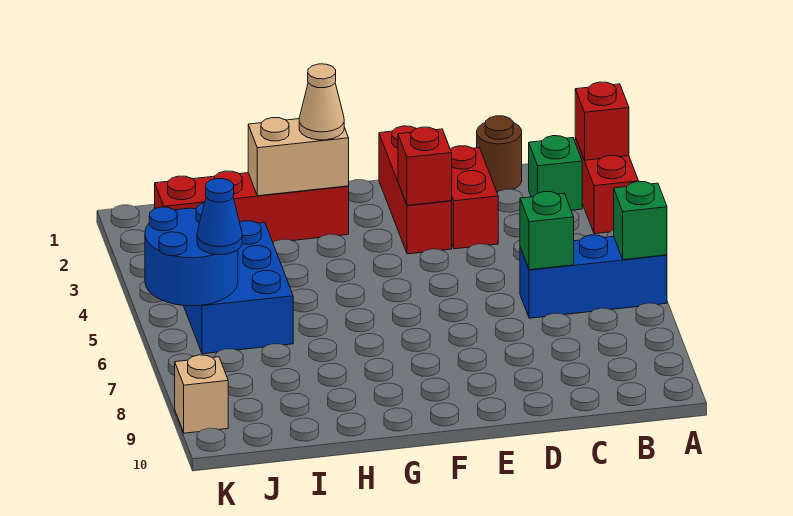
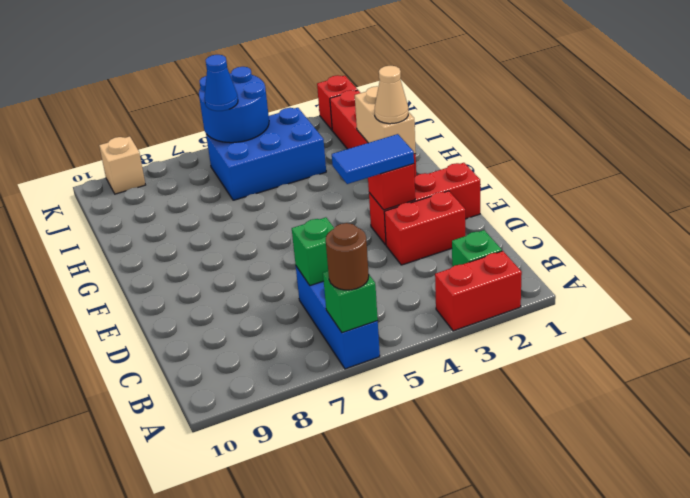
red 1x1 brick [575,82,629,160] -> red 1x1 brick moved to [317,75,357,130]
brown 1x1 round brick [477,116,522,192] -> brown 1x1 round brick moved to [326,223,369,290]
none -> blue 1x2 tile [332,134,414,184]

